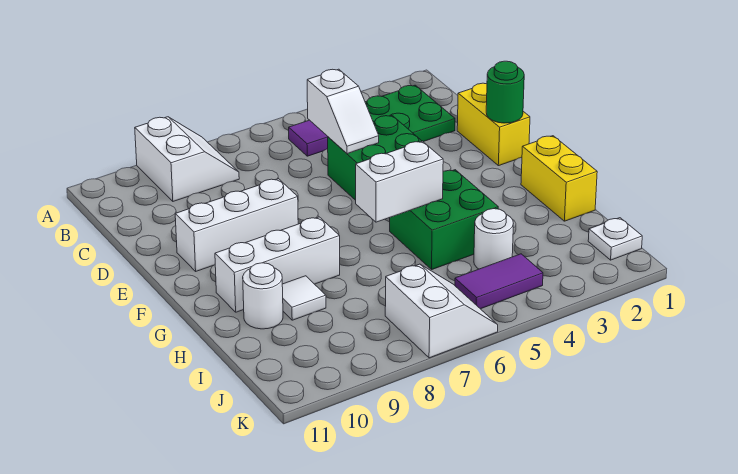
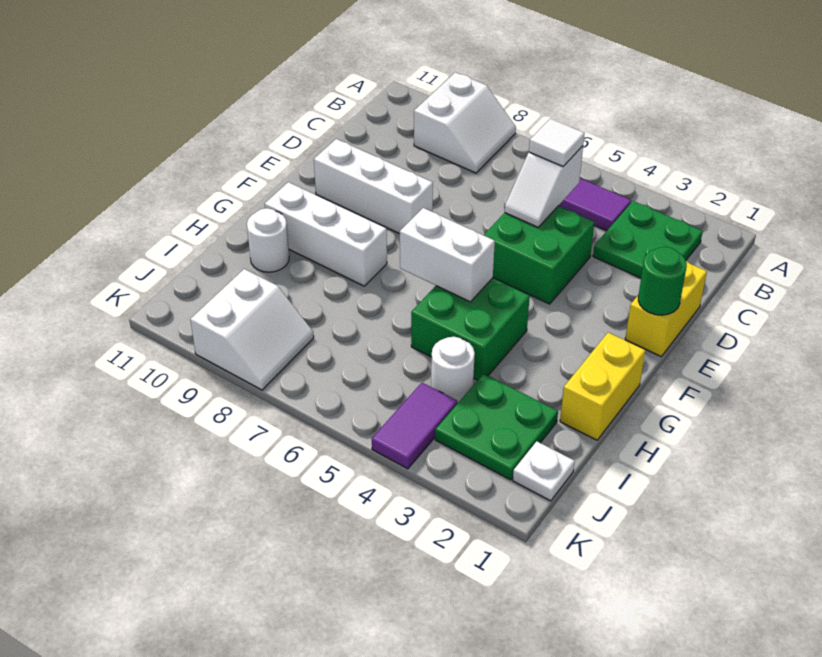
white 1x1 tile [282,276,326,320] -> white 1x1 tile moved to [529,119,585,166]
none -> green 2x2 plate [435,374,558,480]
purple 1x2 tile [455,254,543,309] -> purple 1x2 tile turned to [372,383,457,469]
white 2x2 slope [385,264,498,358] -> white 2x2 slope moved to [190,269,314,390]

